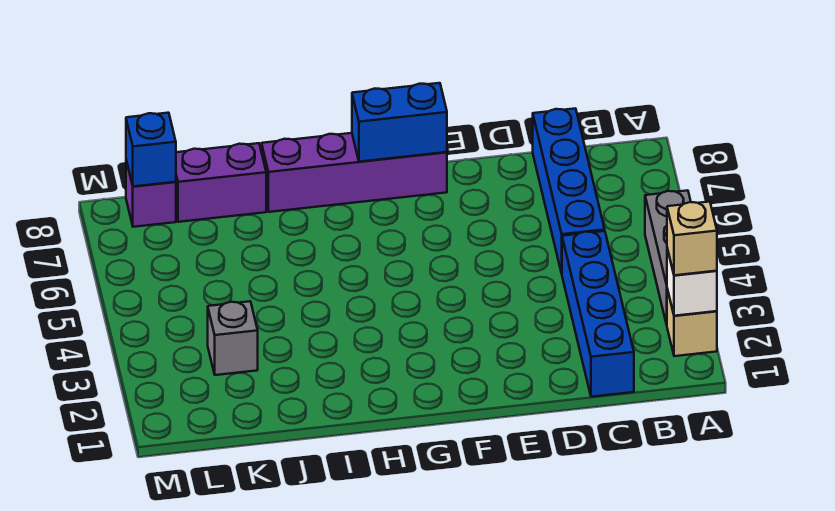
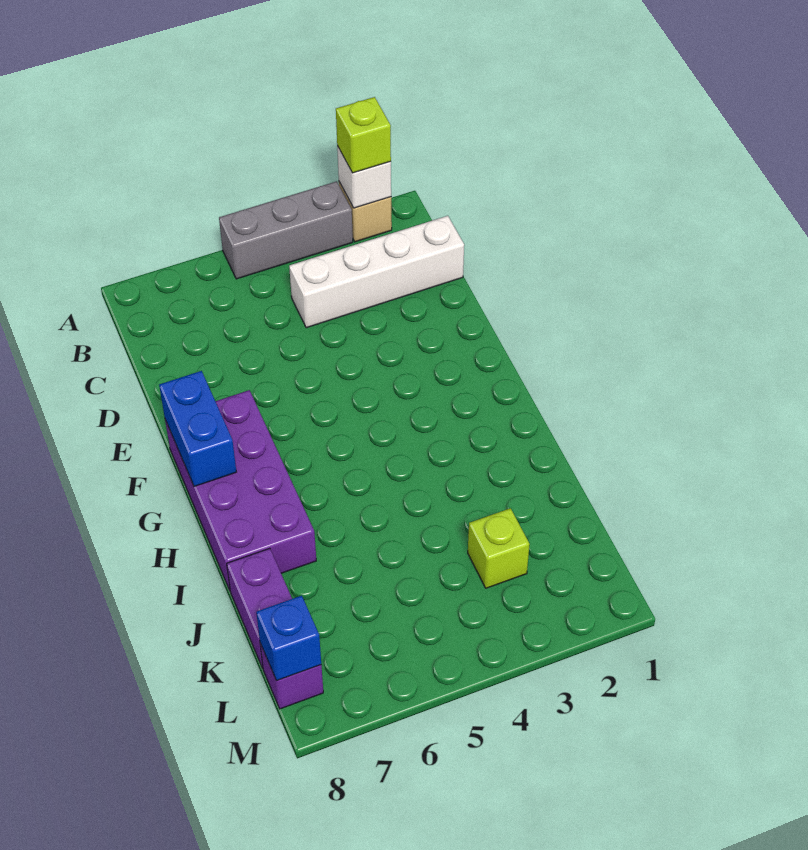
tan 1x1 brick [667,202,717,275] -> lime 1x1 brick [336,97,391,173]
blue 1x4 brick [562,231,634,397] -> white 1x4 brick [289,216,464,328]
blue 1x4 brick [533,108,605,273] -> none
purple 1x4 brick [261,133,447,212] -> purple 2x4 brick [165,390,316,590]
grey 1x1 brick [208,301,258,375] -> lime 1x1 brick [468,508,530,588]

